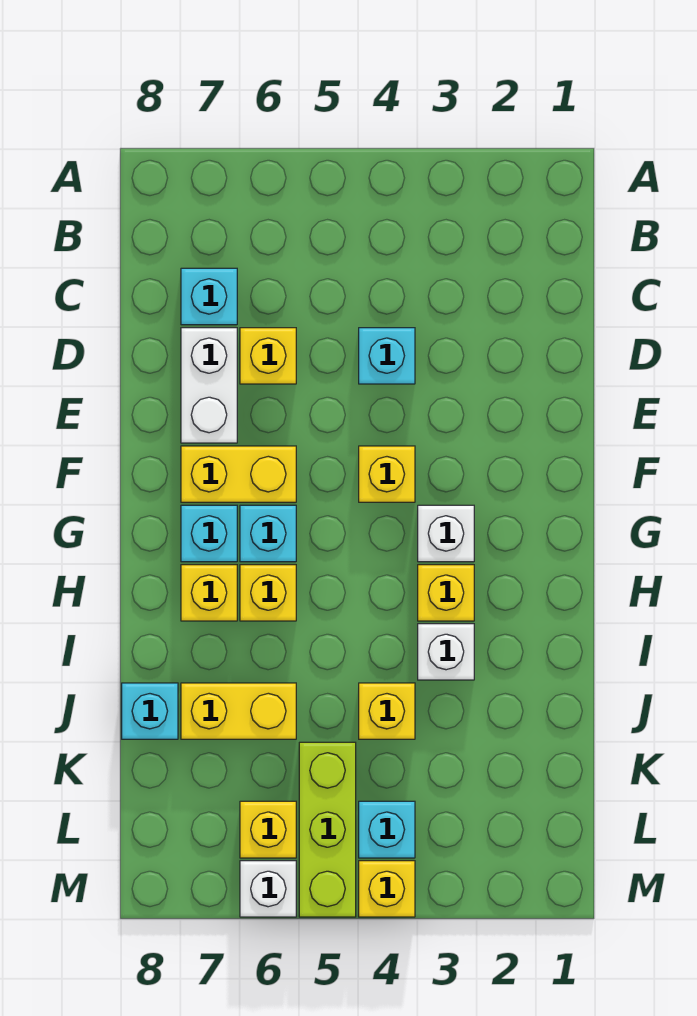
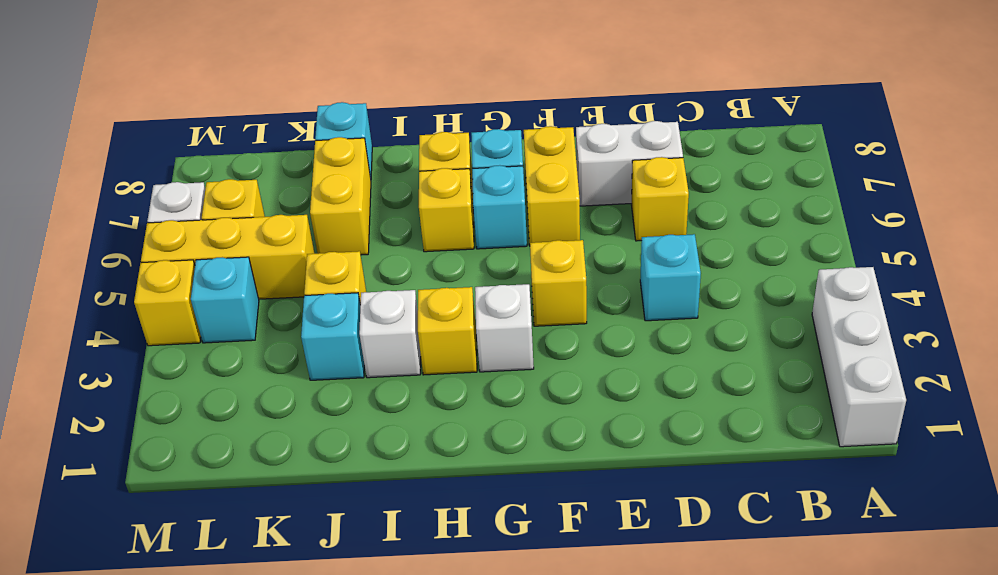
none -> white 1x3 brick [812,267,906,447]
cyan 1x1 brick [181,268,237,325] -> cyan 1x1 brick moved to [301,293,364,380]
lime 1x3 brick [299,742,356,917] -> yellow 1x3 brick [141,215,315,299]

